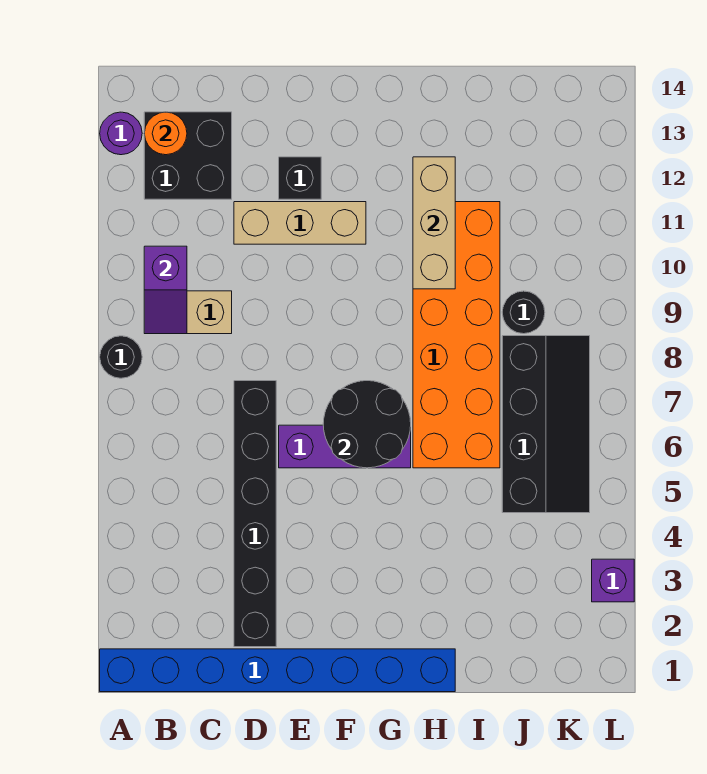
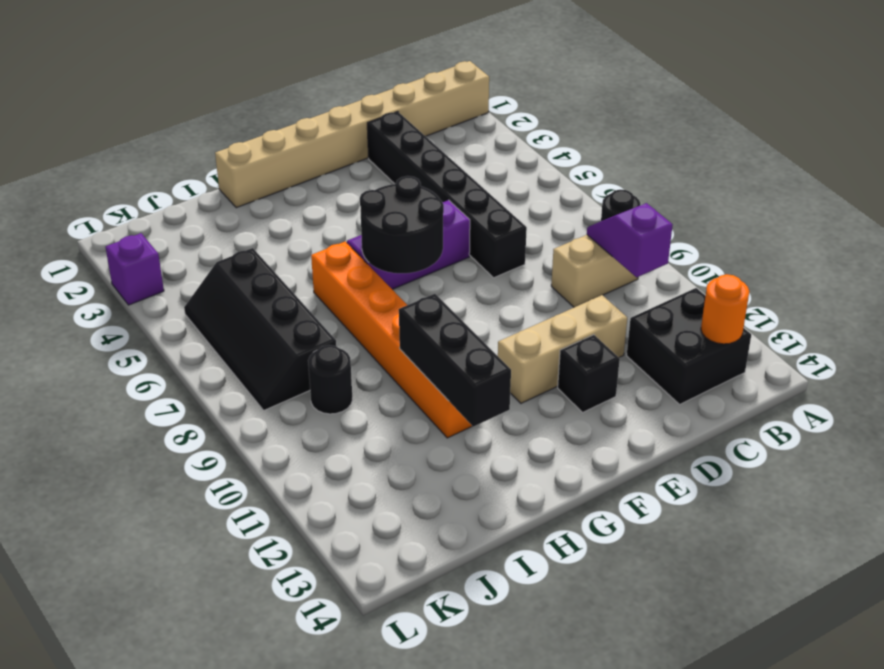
blue 1x8 brick [100,649,455,692] -> tan 1x8 brick [215,61,489,208]
purple 1x1 round brick [100,112,142,155] -> none
orange 2x6 brick [413,202,500,468] -> orange 1x6 brick [311,241,472,438]
tan 1x3 brick [413,157,455,289] -> black 1x3 brick [399,294,511,427]

